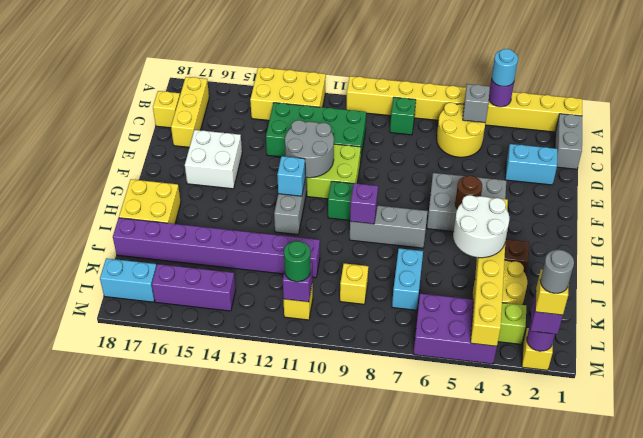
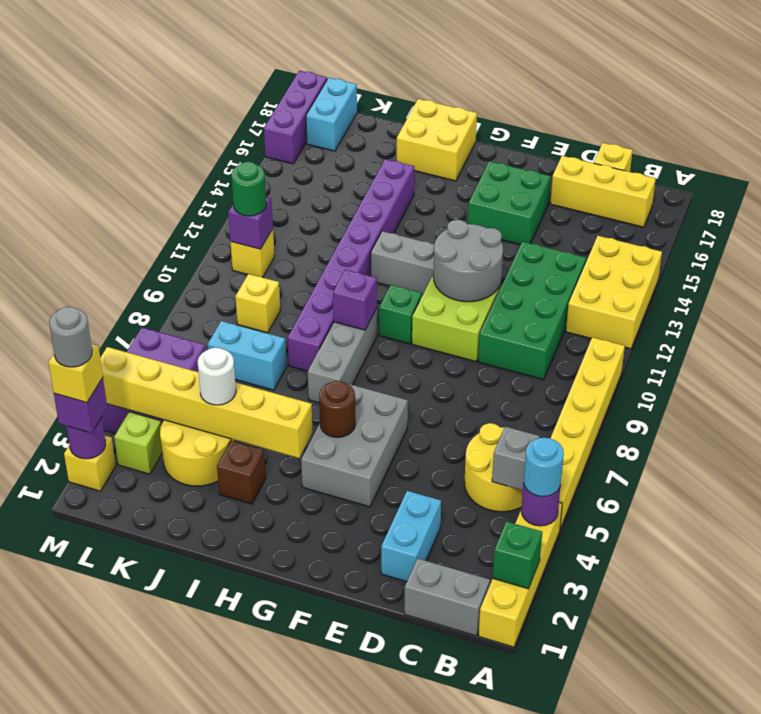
green 1x1 brick [390,97,416,135] -> green 1x1 brick moved to [493,521,542,589]
white 2x2 brick [185,130,242,189] -> green 2x2 brick [468,161,551,245]
cyan 1x1 brick [277,156,306,196] -> none
white 2x2 round brick [453,195,509,258] -> white 1x1 round brick [198,348,236,405]
purple 1x8 brick [113,218,320,278] -> purple 1x8 brick moved to [287,159,415,371]
purple 1x3 brick [152,264,236,311] -> purple 1x3 brick moved to [264,71,327,164]

